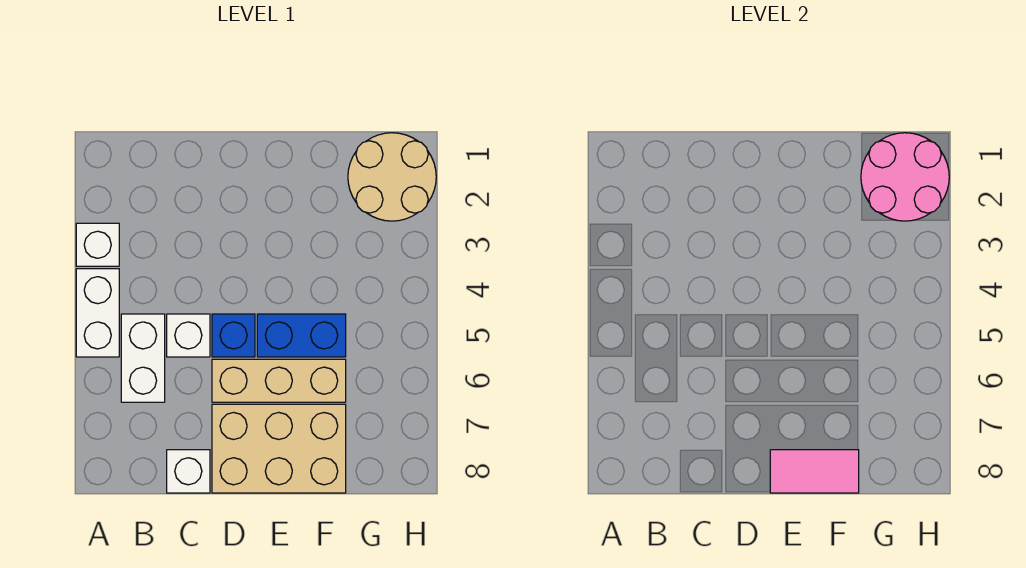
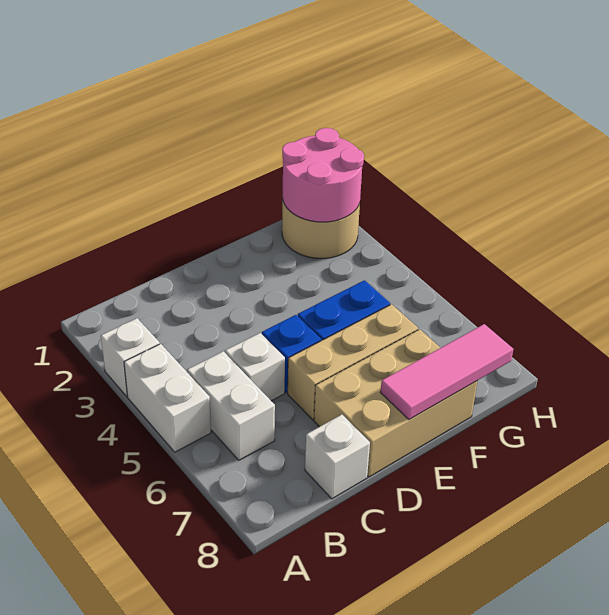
pink 1x2 tile [770,450,859,493] -> pink 1x3 tile [381,324,513,420]

